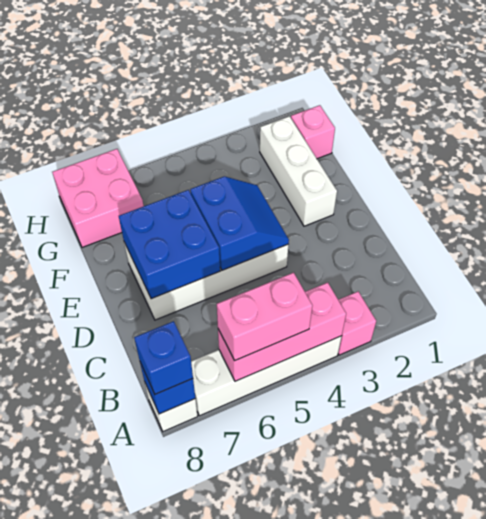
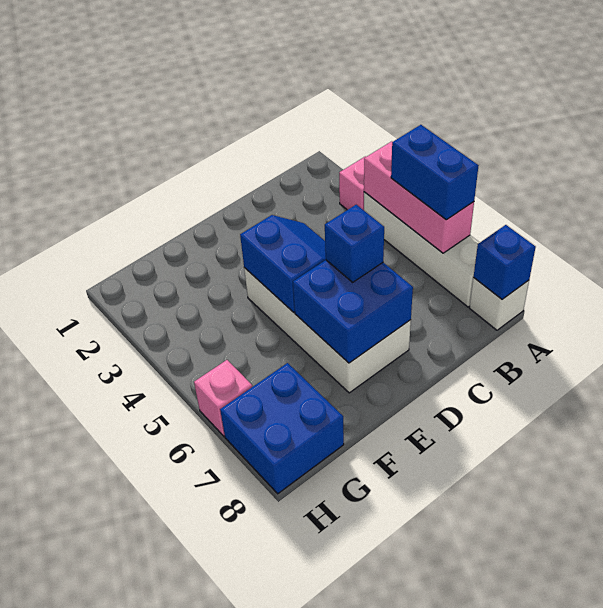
pink 1x2 brick [217,273,312,360] -> blue 1x2 brick [391,125,479,220]
blue 1x1 brick [134,321,193,394] -> blue 1x1 brick moved to [325,205,384,282]
blue 2x2 slope [190,176,289,270] -> blue 2x2 slope turned to [240,215,326,312]
white 1x3 brick [260,116,337,226] -> none
pink 1x1 brick [291,105,335,159] -> pink 1x1 brick moved to [194,360,252,436]
pink 2x2 brick [52,149,143,247] -> blue 2x2 brick [220,363,344,494]

